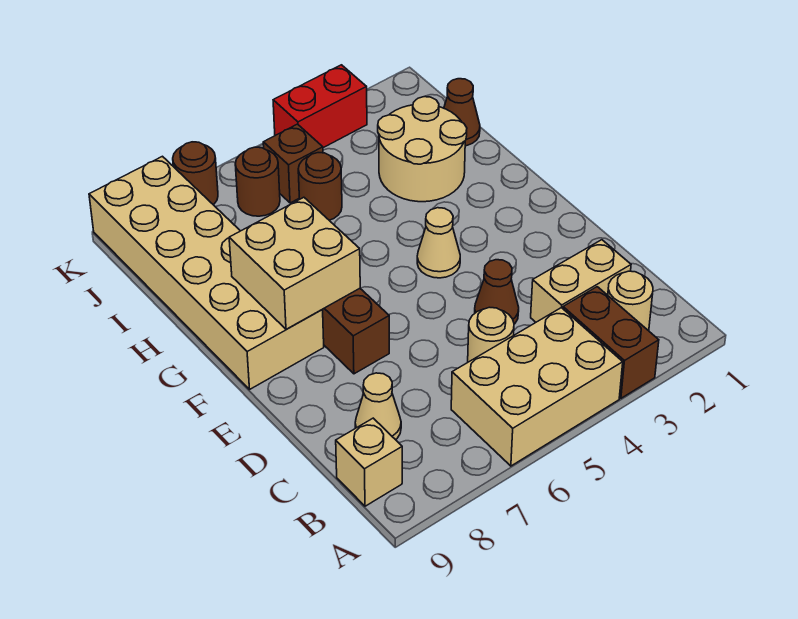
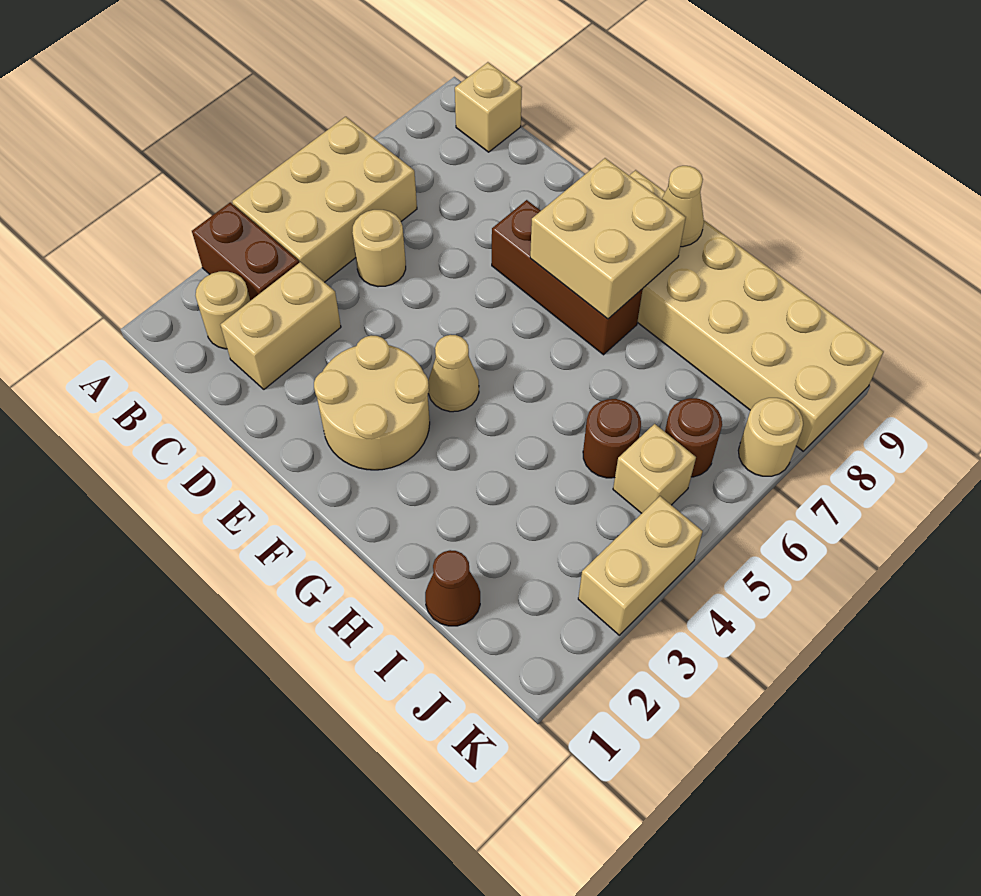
tan 1x1 cone [355,373,401,440] -> tan 1x1 cone moved to [662,166,704,247]
brown 1x1 cone [475,260,519,324] -> none
tan 2x2 round brick [378,97,467,202] -> tan 2x2 round brick moved to [314,336,430,470]
brown 1x1 brick [263,124,323,203] -> tan 1x1 brick [613,424,696,513]
red 1x2 brick [273,65,367,148] -> tan 1x2 brick [578,496,703,635]
brown 1x1 round brick [173,142,218,205] -> tan 1x1 round brick [738,398,803,476]

